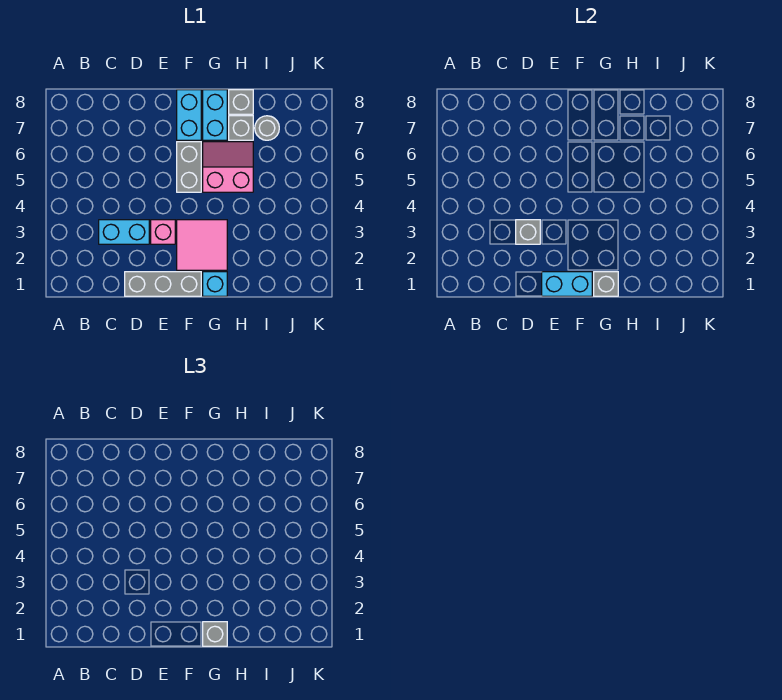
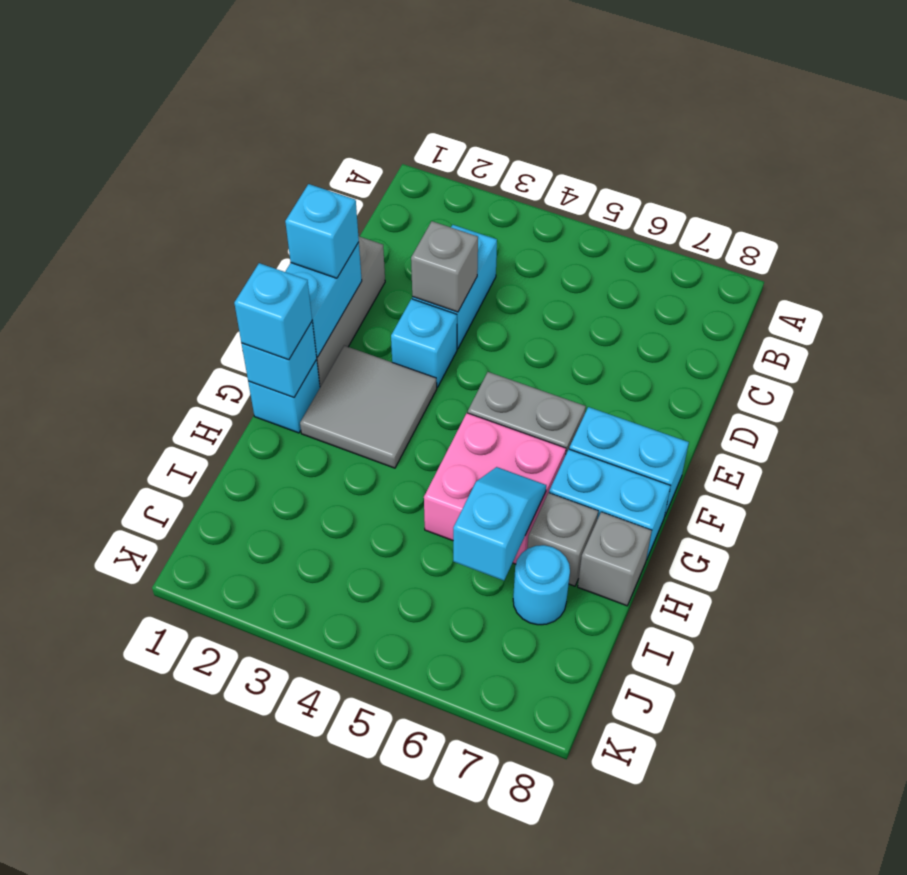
none -> cyan 1x1 brick [285,184,359,278]
pink 1x1 brick [151,220,175,244] -> cyan 1x1 brick [391,299,457,387]
pink 2x2 tile [177,220,227,270] -> grey 2x2 tile [300,346,437,468]
grey 1x1 brick [594,272,618,296] -> cyan 1x1 brick [242,322,317,398]
grey 1x1 brick [203,622,227,646] -> cyan 1x1 brick [234,263,312,360]
pink 2x2 slope [203,142,253,192] -> pink 2x2 brick [424,413,566,564]
none -> cyan 1x2 slope [453,467,546,580]
grey 1x1 round brick [255,116,279,140] -> cyan 1x1 round brick [513,545,570,625]

